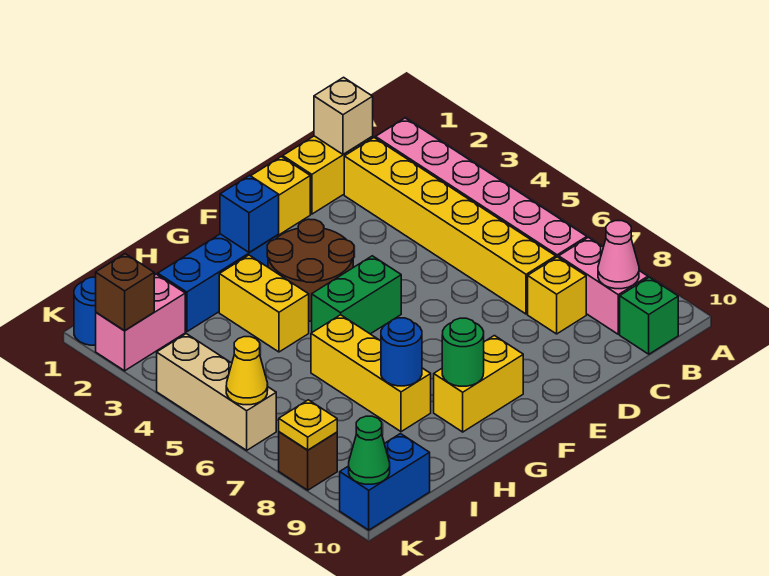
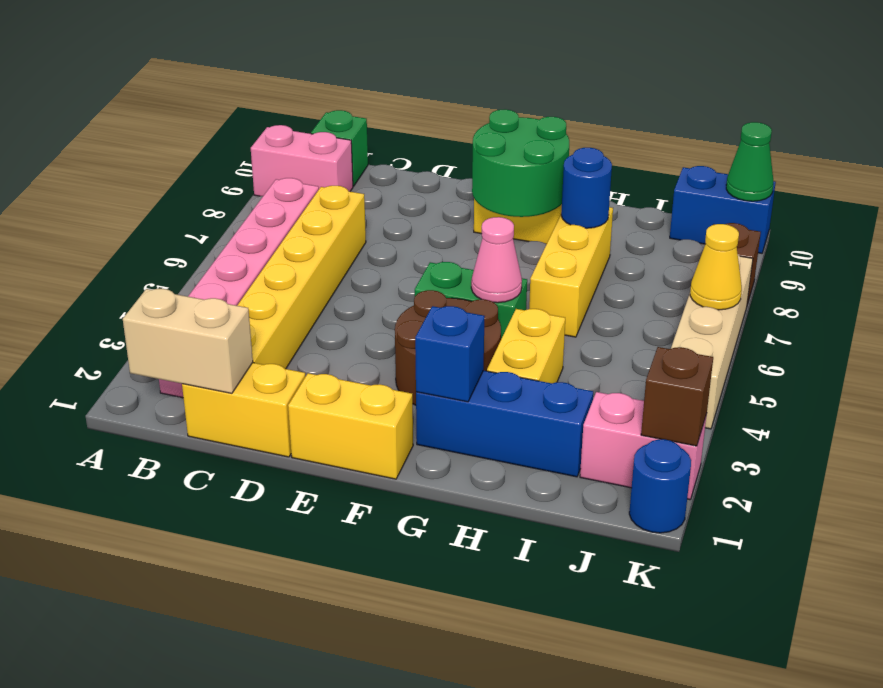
pink 1x2 brick [559,237,648,334] -> pink 1x2 brick turned to [251,125,353,196]
pink 1x1 cone [598,221,639,289] -> pink 1x1 cone moved to [471,217,522,303]
tan 1x1 brick [314,77,373,154] -> tan 1x2 brick [123,289,253,393]
yellow 1x1 brick [528,257,586,334] -> none
green 1x1 round brick [442,318,484,386] -> green 2x2 round brick [472,109,569,217]
tan 1x3 brick [157,334,276,450] -> tan 1x4 brick [671,255,753,429]
yellow 1x1 plate [279,400,337,450] -> none

